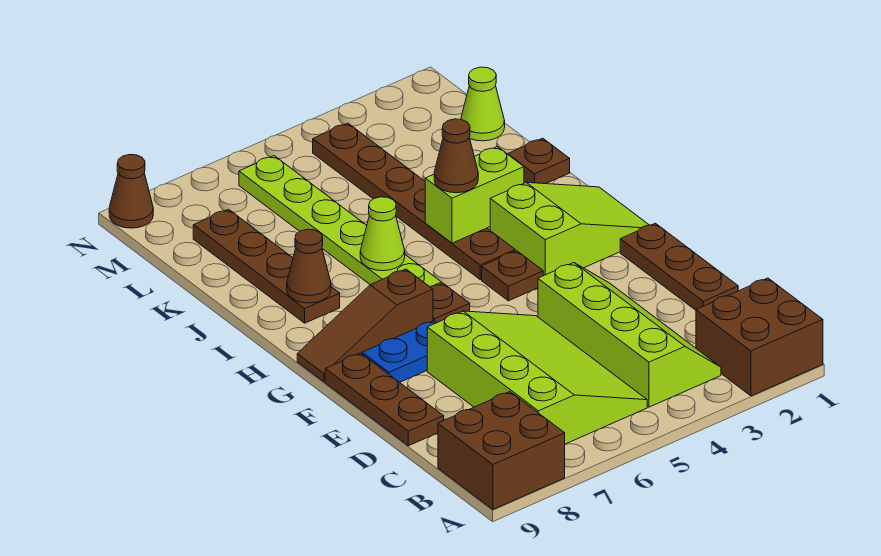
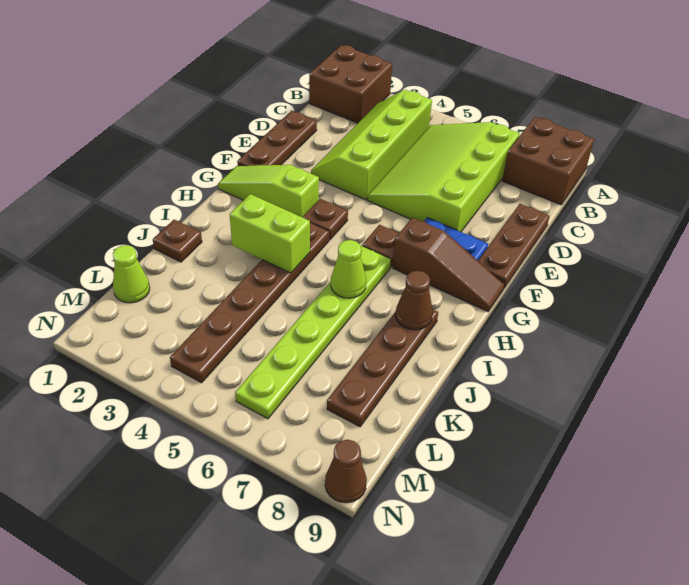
lime 2x3 slope [490,182,649,276] -> lime 1x3 slope [218,165,319,217]
brown 1x1 cone [434,119,478,193] -> none

